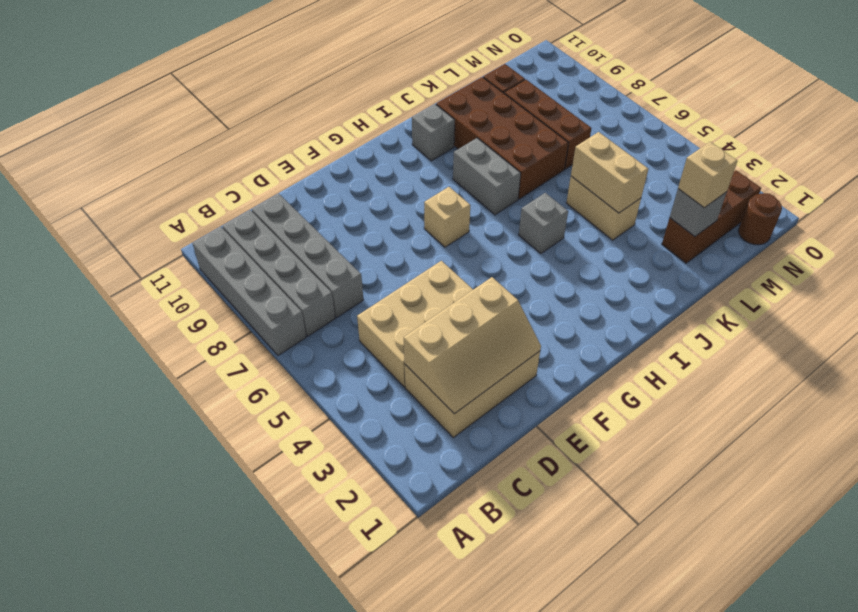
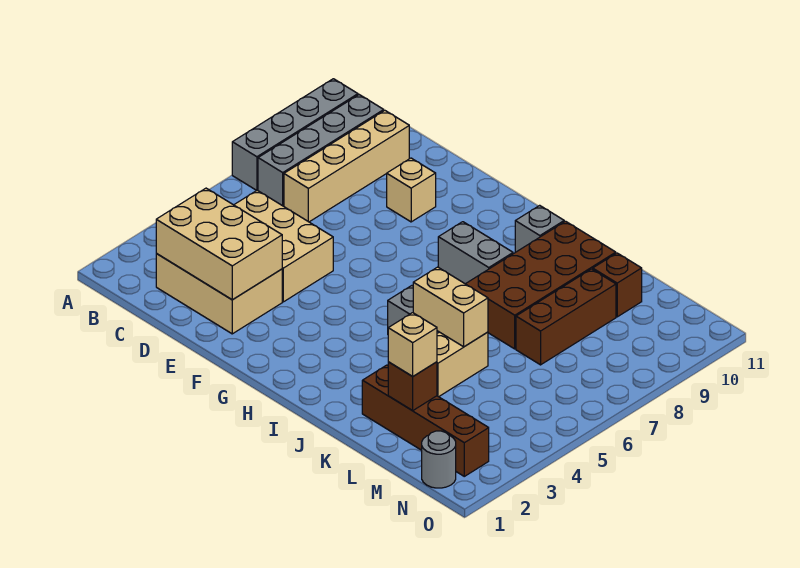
tan 2x3 slope [404,277,541,414] -> tan 2x3 brick [156,188,282,300]
grey 1x4 brick [252,194,364,317] -> tan 1x4 brick [284,111,409,222]
tan 1x1 brick [424,187,470,247] -> tan 1x1 brick moved to [387,158,436,222]
grey 1x2 brick [453,138,521,215] -> grey 1x2 brick turned to [438,222,513,284]
tan 1x2 brick [571,132,648,213] -> tan 1x2 brick turned to [413,267,488,347]
brown 1x3 brick [662,170,761,263] -> brown 1x4 brick [362,365,489,476]
grey 1x1 brick [670,189,727,236] -> brown 1x1 brick [388,362,437,411]
brown 1x1 round brick [739,193,782,245] -> grey 1x1 round brick [422,431,456,488]

